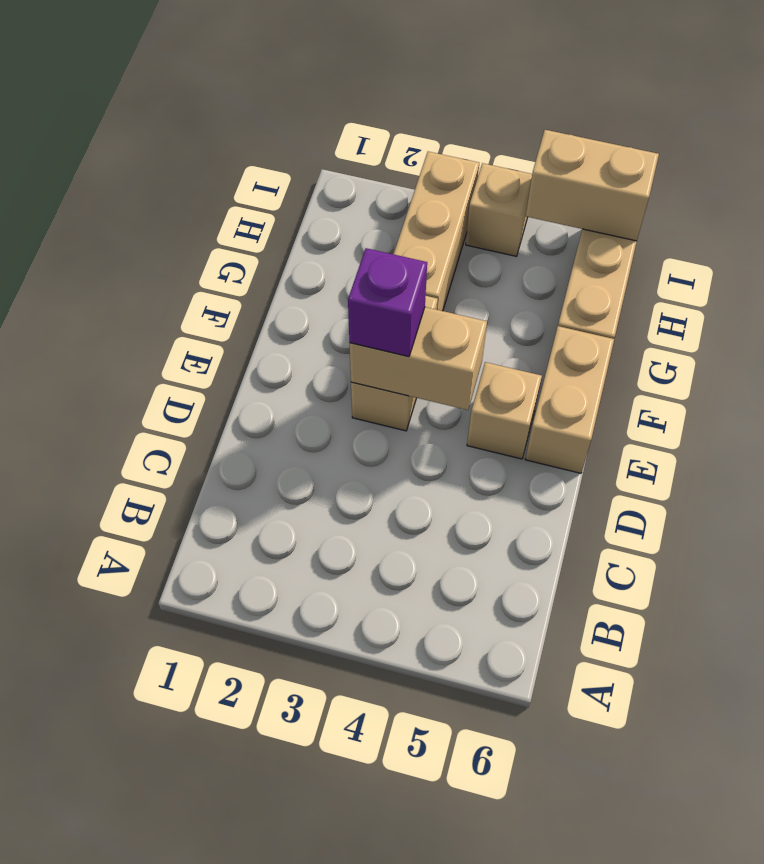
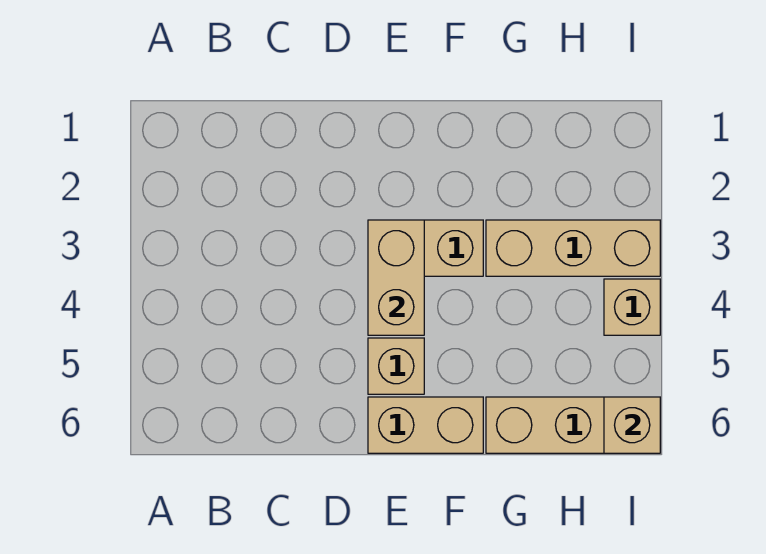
purple 1x1 brick [348,248,427,357] -> none
tan 1x2 brick [526,130,659,241] -> tan 1x1 brick [604,397,660,453]

